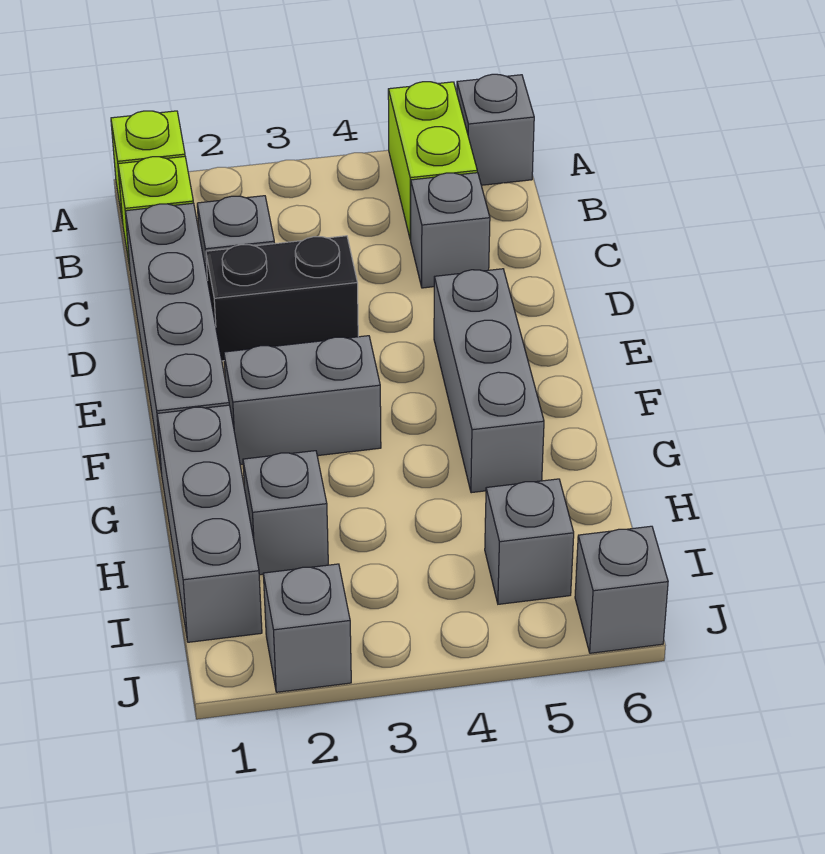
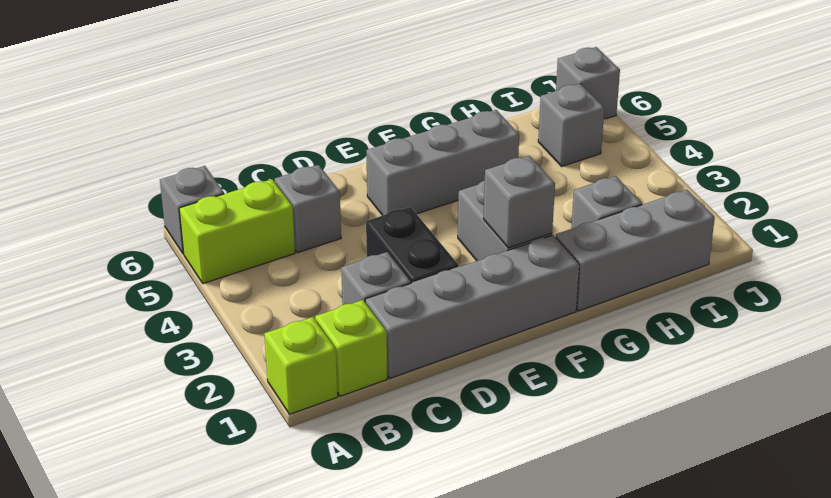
grey 1x1 brick [263,564,351,692] -> grey 1x1 brick moved to [484,156,555,248]

